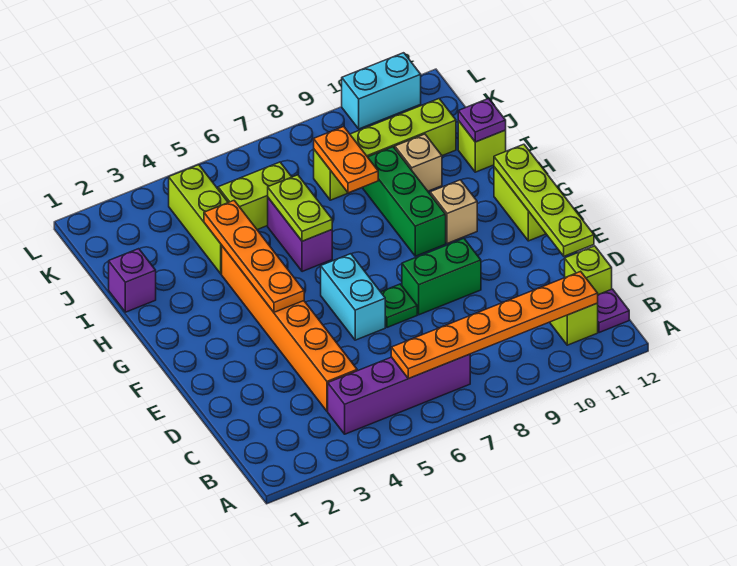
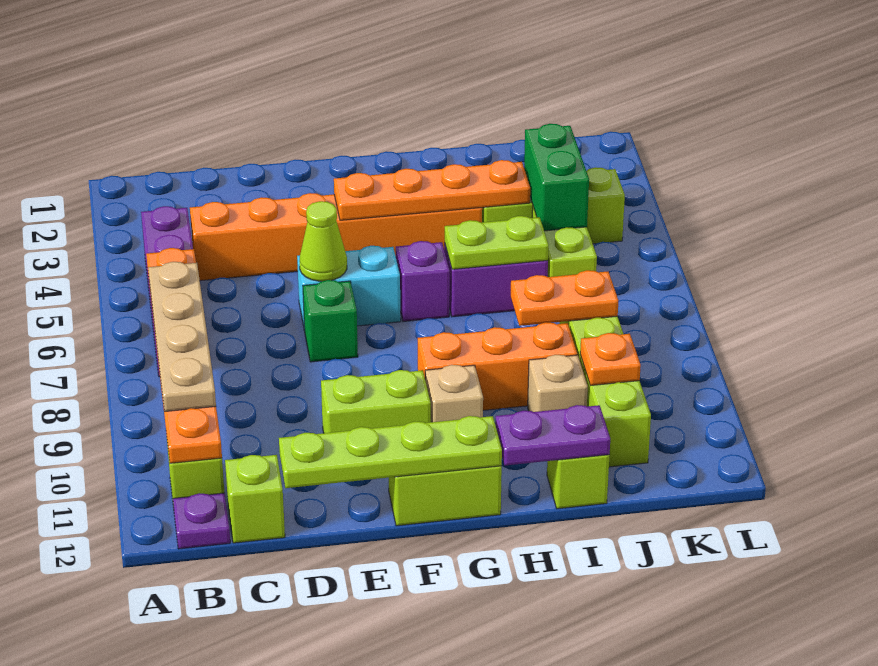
none -> tan 1x4 plate [148,262,216,412]
none -> lime 1x1 cone [299,201,347,281]
green 1x1 plate [381,284,417,327] -> green 1x1 brick [303,280,358,362]
green 1x2 brick [402,238,481,315] -> green 1x2 brick moved to [524,124,589,231]
none -> lime 1x2 brick [321,370,431,433]
green 1x3 brick [363,147,446,256] -> orange 1x3 brick [418,323,577,410]
purple 1x1 brick [109,249,156,312] -> purple 1x1 brick moved to [396,241,450,321]
purple 1x1 plate [458,98,506,142] -> purple 1x2 plate [495,405,610,465]
none -> orange 1x1 plate [580,333,641,386]
cyan 1x2 brick [342,53,421,129] -> none

